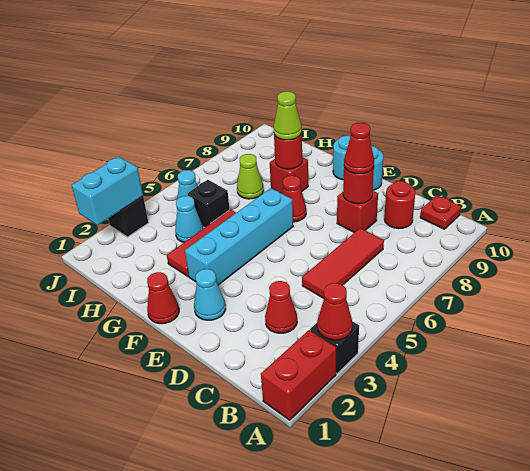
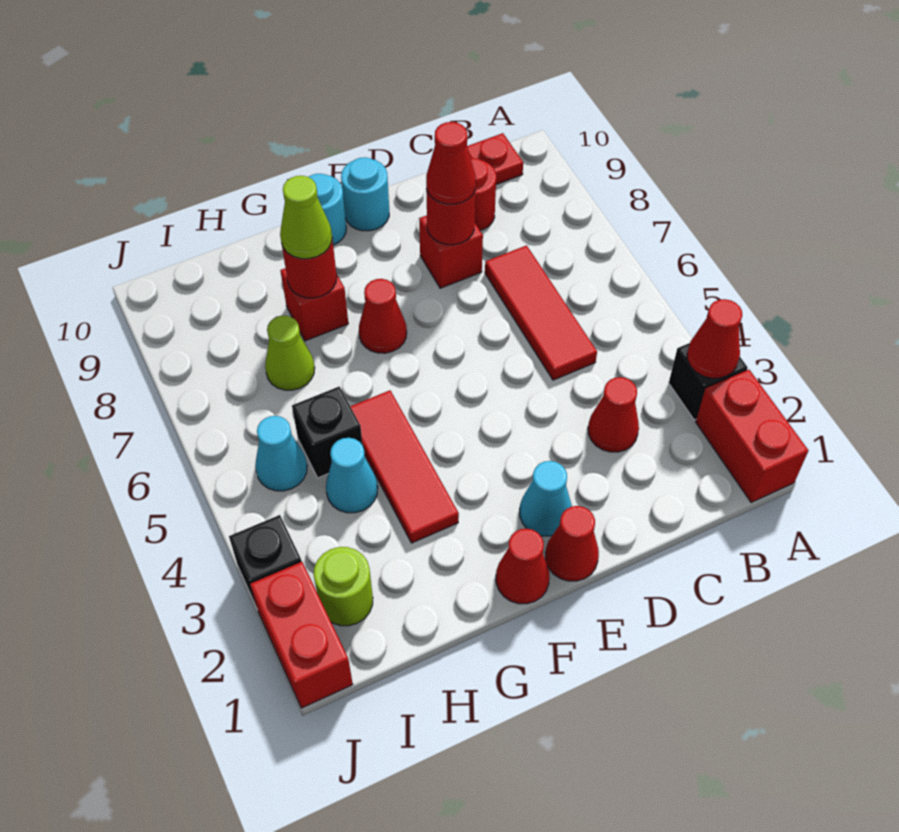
none -> red 1x1 cone [545,506,599,581]
cyan 1x4 brick [185,188,293,285] -> none
none -> lime 1x1 round brick [314,547,373,626]
none -> red 1x2 brick [250,562,353,708]
cyan 1x2 brick [72,157,143,225] -> none

